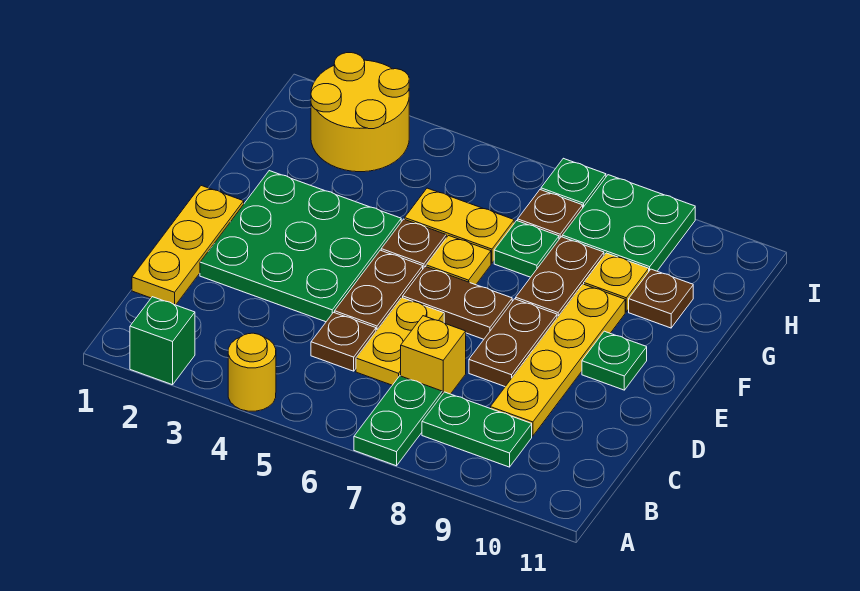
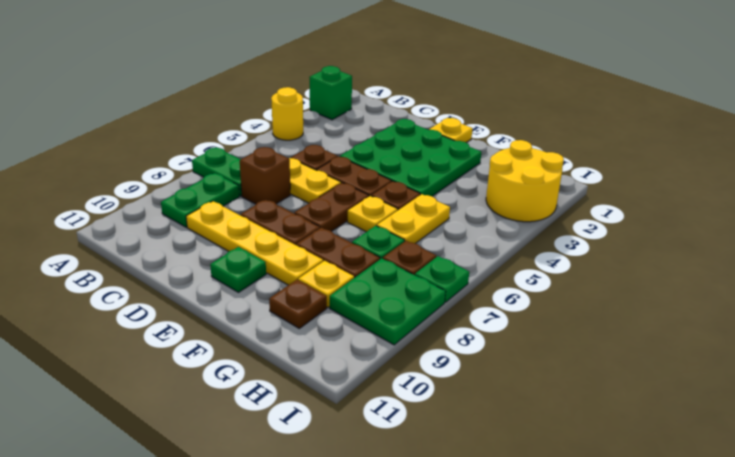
yellow 1x3 plate [132,186,244,305] -> yellow 1x1 plate [429,118,473,142]
yellow 1x1 brick [401,316,466,394] -> brown 1x1 brick [240,147,290,204]

